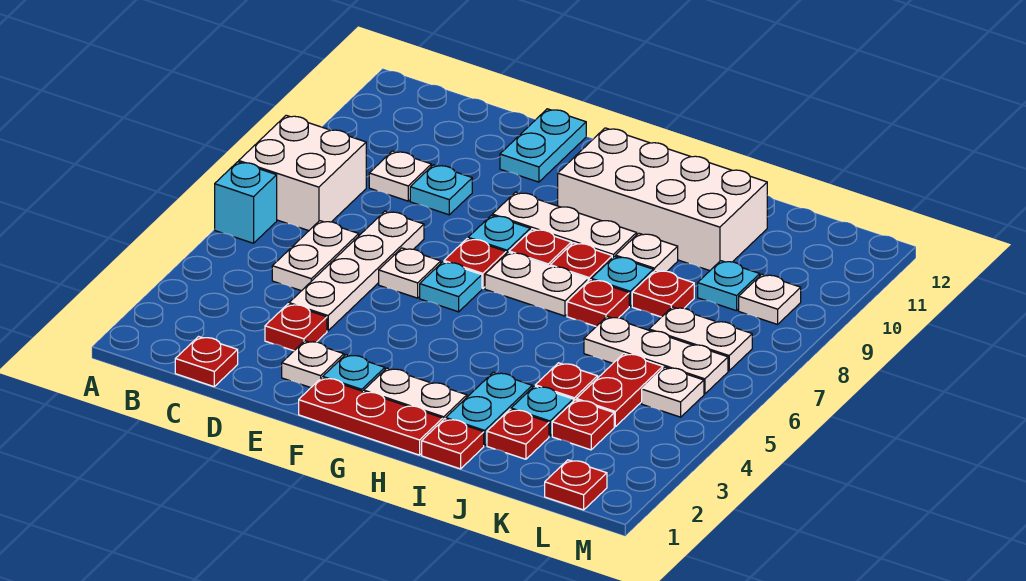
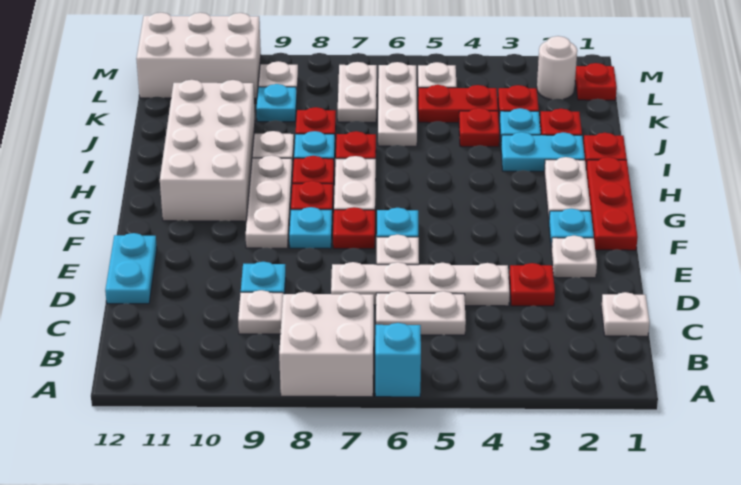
red 1x1 plate [175,337,238,387] -> white 1x1 plate [601,292,650,336]
cyan 1x2 plate [500,109,586,182] -> cyan 1x2 plate turned to [105,233,157,304]
none -> white 1x1 round brick [537,36,577,100]
none -> white 2x3 brick [136,13,261,98]

